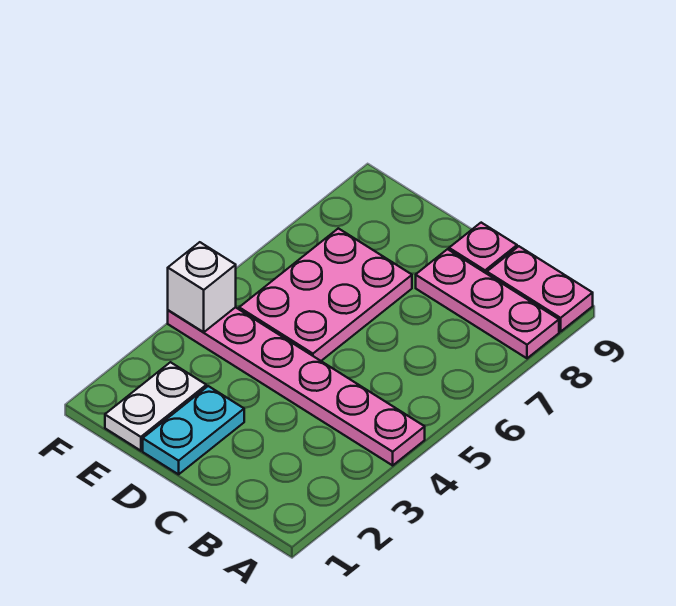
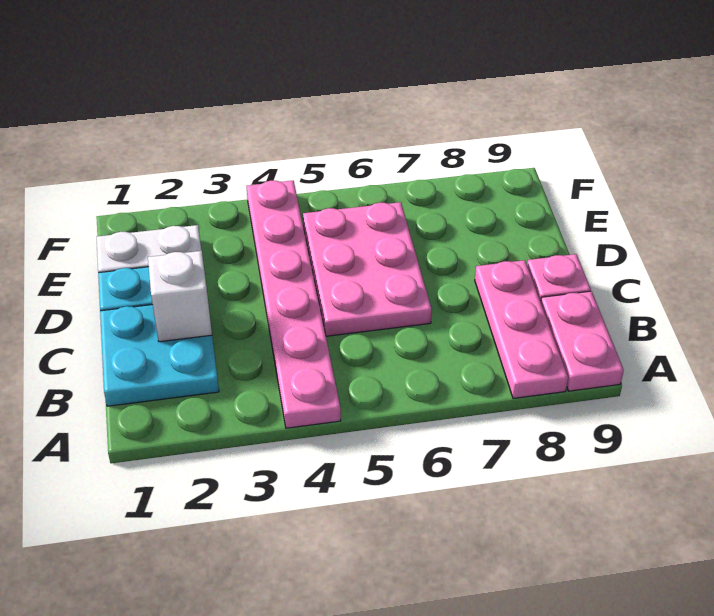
none -> cyan 2x2 plate [100,305,219,406]
pink 2x3 plate [239,228,412,361] -> pink 2x3 plate turned to [303,202,432,336]
white 1x1 brick [168,242,236,332] -> white 1x1 brick moved to [148,251,212,342]

